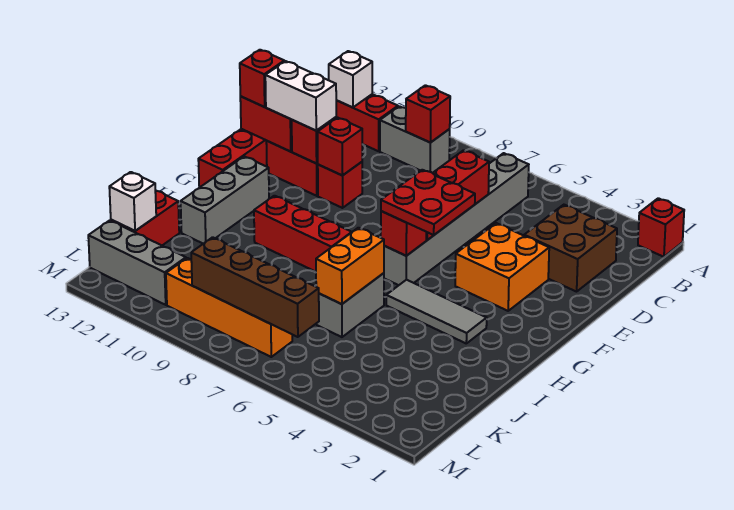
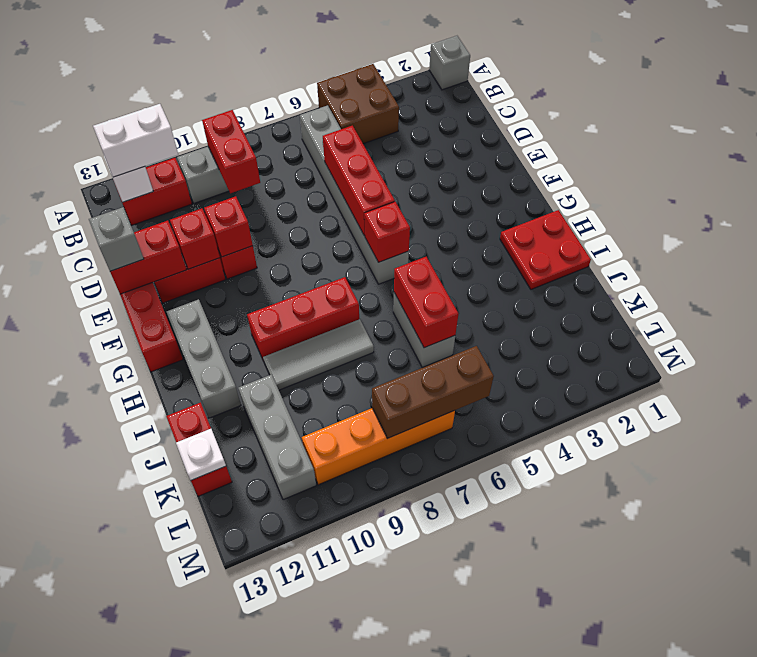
red 1x1 brick [638,198,684,257] -> grey 1x1 brick [429,36,470,90]
red 1x1 brick [406,85,450,143] -> red 1x2 brick [202,110,260,193]
brown 2x2 brick [524,205,617,292] -> brown 2x2 brick moved to [317,64,399,144]
orange 2x2 brick [455,223,549,311] -> none
white 1x2 brick [265,61,336,131] -> white 1x2 brick moved to [93,104,178,177]
red 1x1 brick [240,50,284,107] -> grey 1x1 brick [89,207,144,271]
red 2x2 plate [381,170,475,235] -> red 2x2 plate moved to [500,210,591,289]
grey 1x3 tile [386,280,487,343] -> grey 1x3 tile moved to [263,319,374,390]
orange 1x2 brick [316,228,384,304] -> red 1x2 brick [394,257,458,348]
white 1x1 brick [109,172,156,231] -> white 1x1 plate [176,429,226,480]
brown 1x4 brick [191,237,319,337] -> brown 1x3 brick [372,346,494,439]
grey 1x3 brick [88,220,186,305] -> grey 1x3 brick turned to [238,375,316,500]

